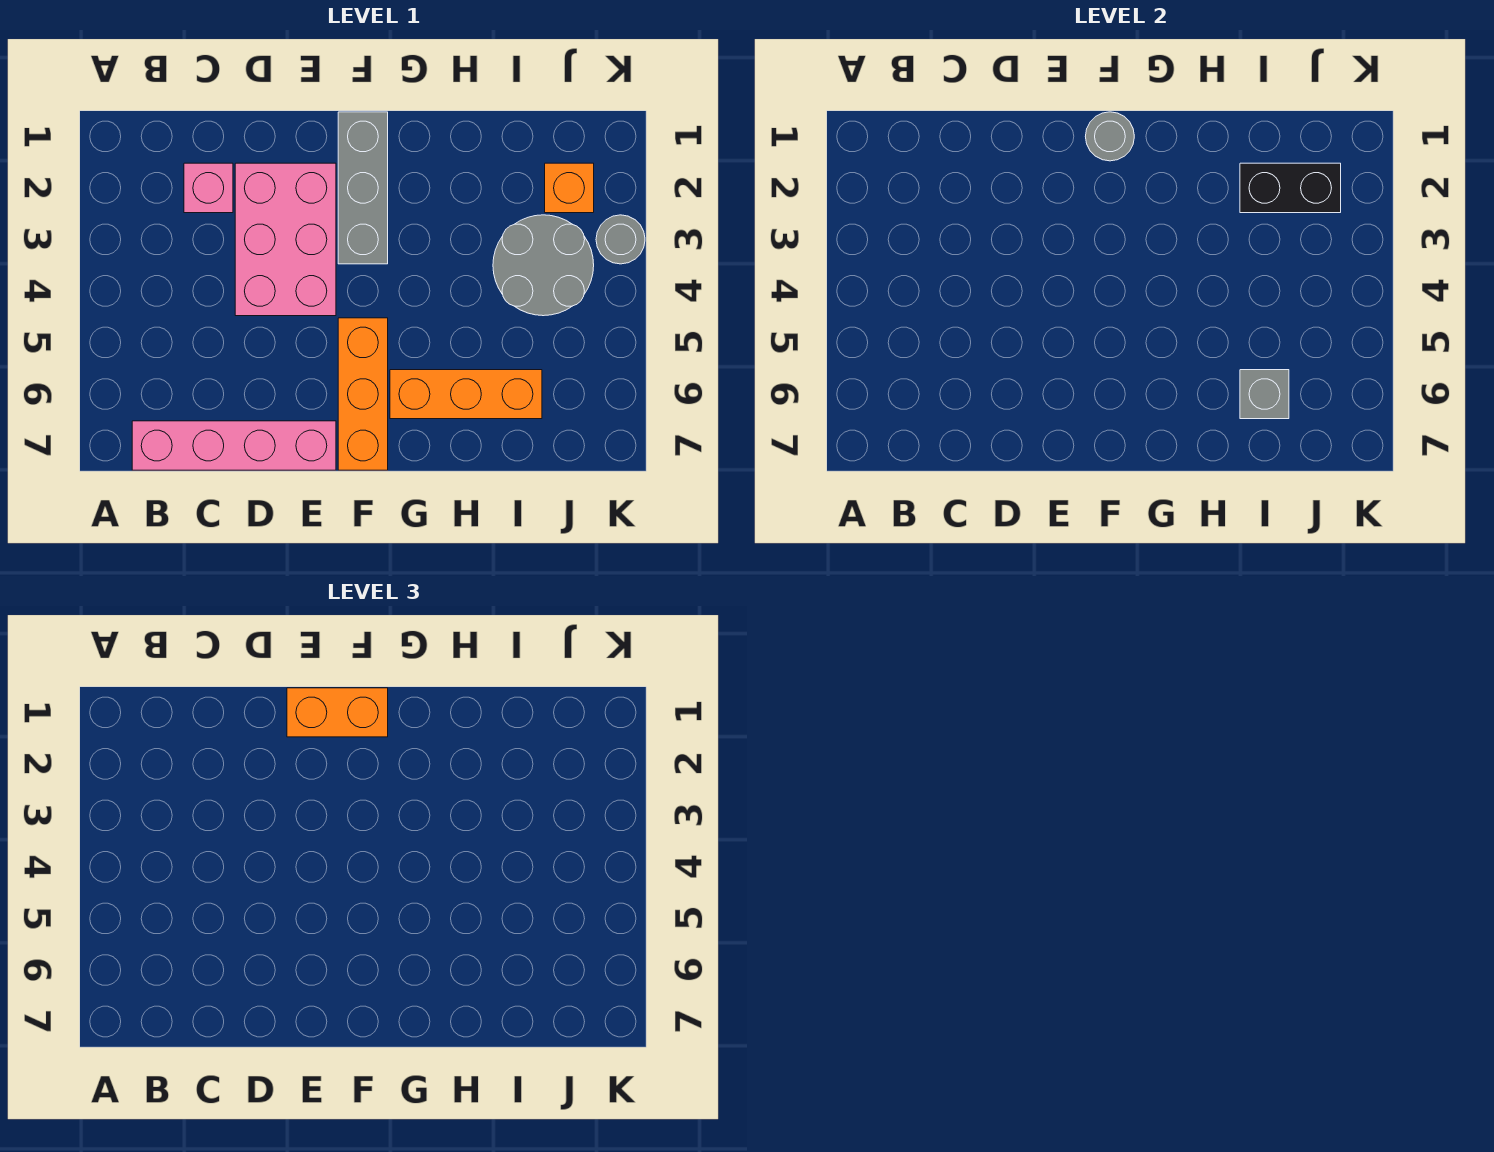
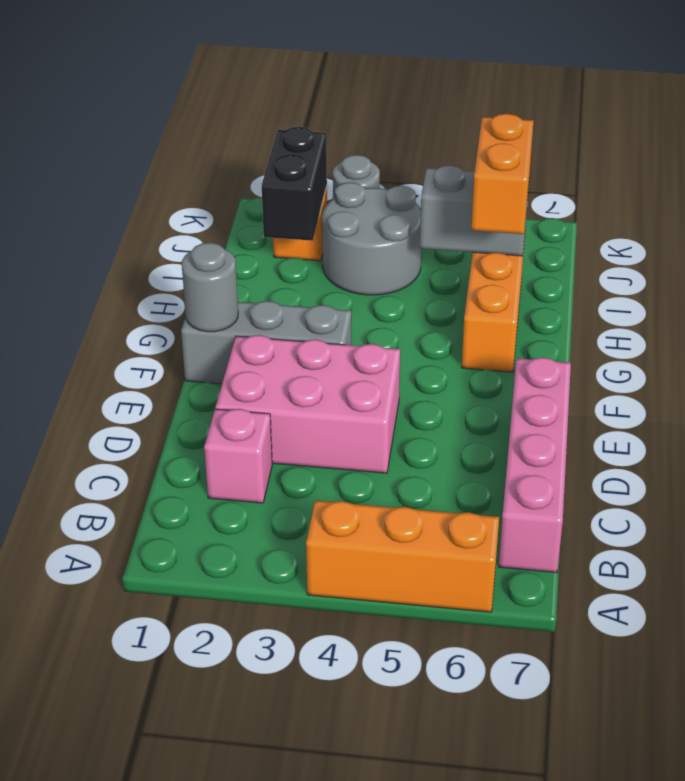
orange 1x2 brick [287,688,388,737] -> orange 1x2 brick moved to [471,114,534,234]
orange 1x3 brick [338,318,388,470] -> orange 1x3 brick moved to [306,501,499,612]
grey 1x1 brick [1240,370,1289,419] -> grey 1x2 brick [420,165,529,256]

